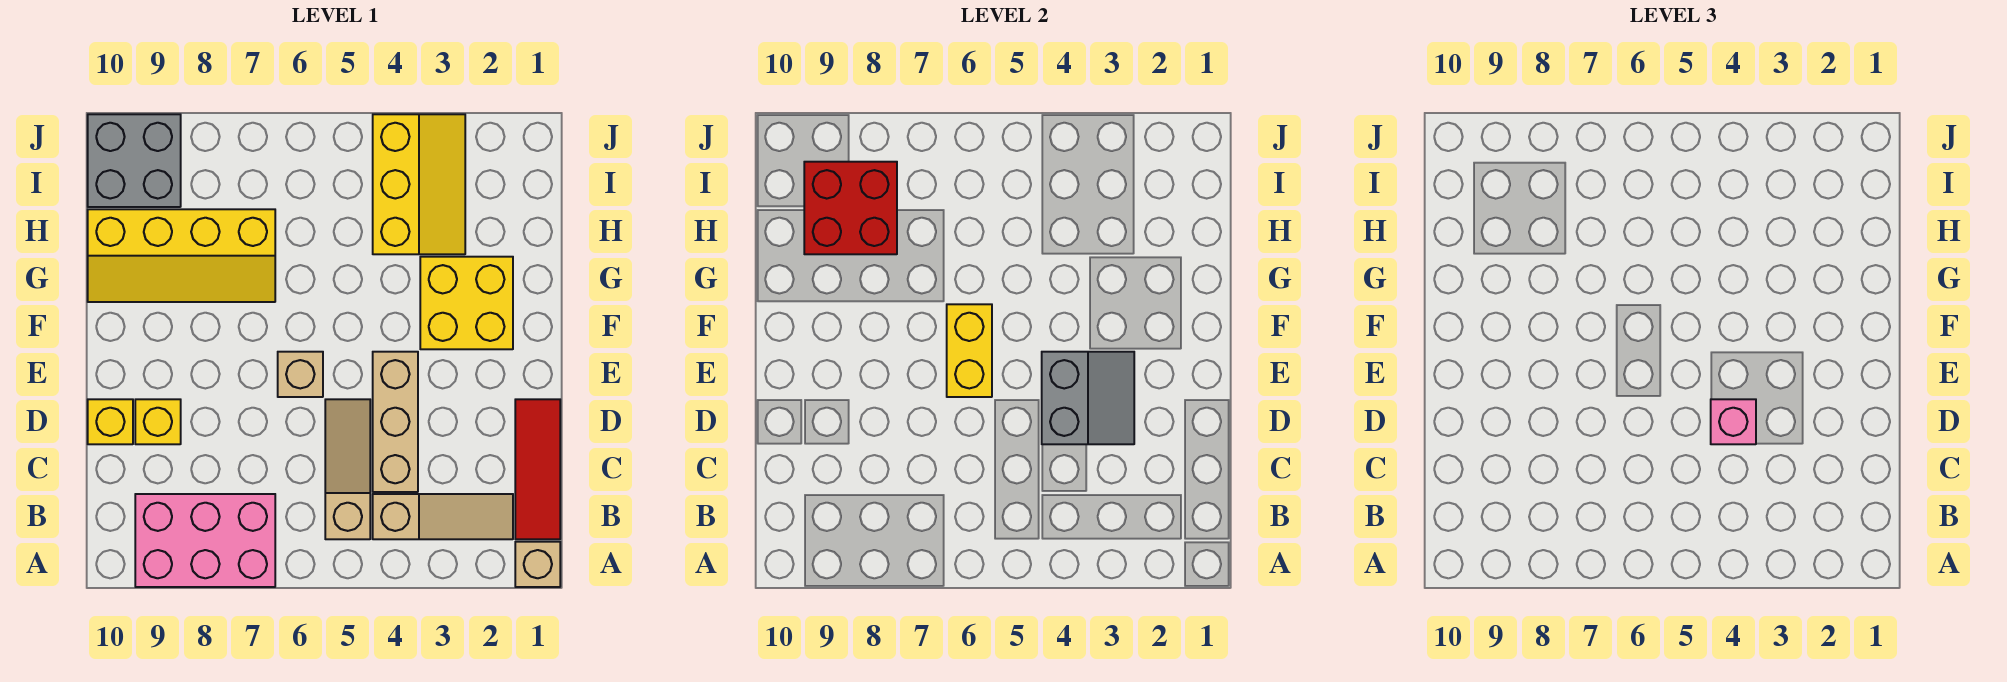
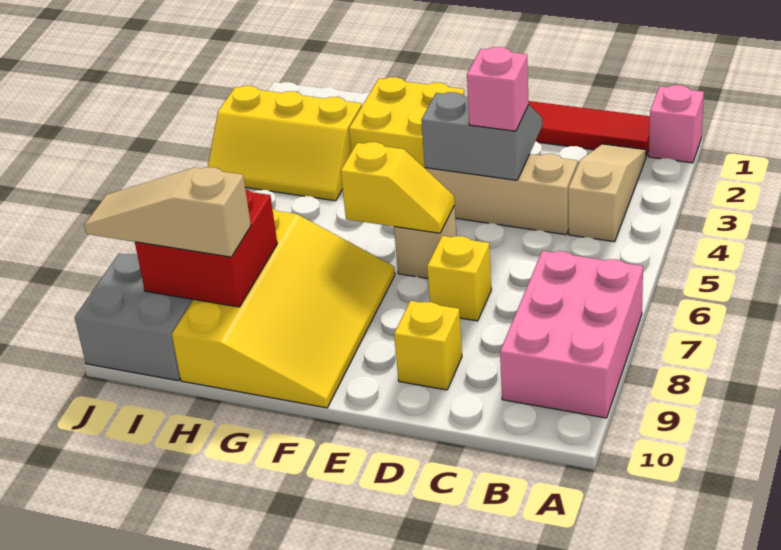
tan 1x1 brick [515,542,560,587] -> pink 1x1 brick [649,85,704,163]
tan 1x3 slope [325,399,370,539] -> tan 1x3 slope moved to [84,167,251,257]
yellow 1x1 brick [88,399,133,444] -> yellow 1x1 brick moved to [427,236,491,321]
yellow 1x2 brick [947,304,992,397] -> yellow 1x2 slope [341,142,455,233]
yellow 2x4 slope [88,209,275,302] -> yellow 3x4 slope [172,208,395,408]
yellow 2x3 slope [373,114,465,254] -> yellow 2x3 slope turned to [208,86,362,201]

